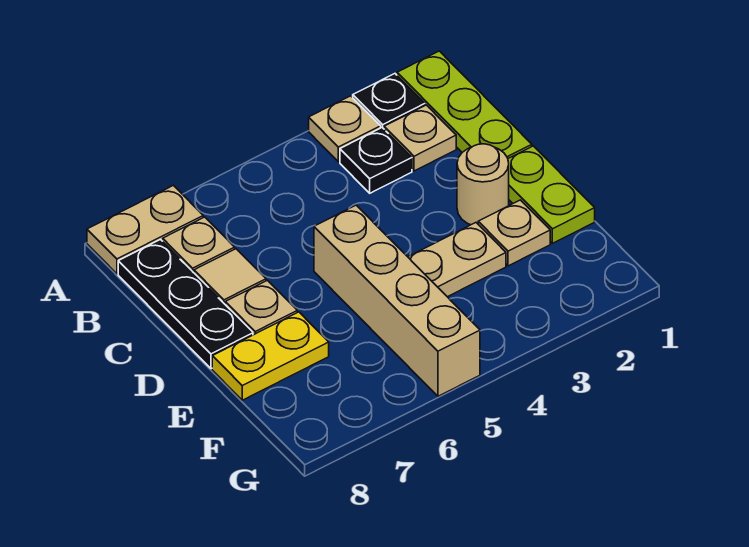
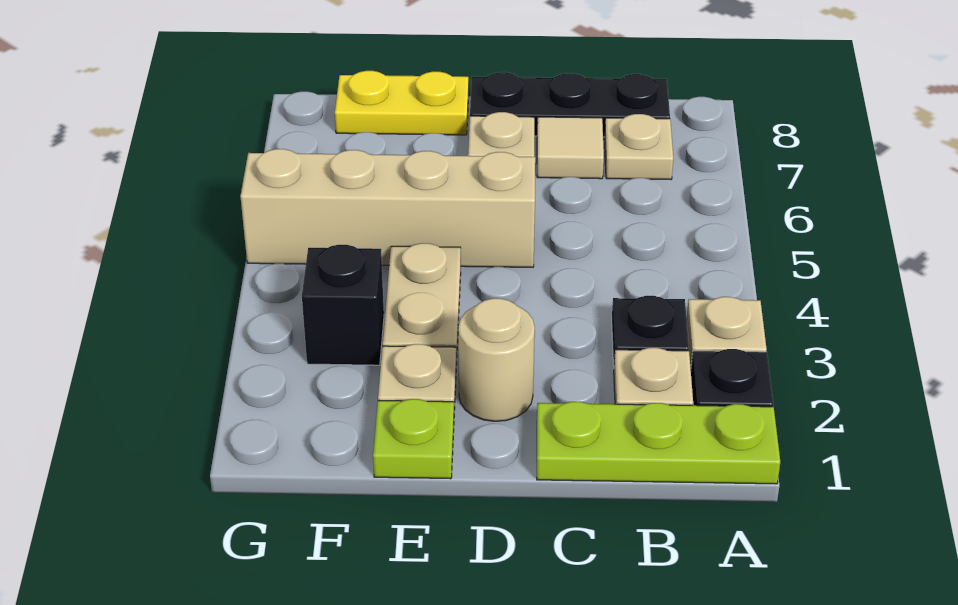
tan 1x2 plate [87,185,203,274] -> none
lime 1x2 plate [508,146,595,243] -> lime 1x1 plate [373,399,454,479]
yellow 1x2 plate [212,312,329,400] -> yellow 1x2 plate turned to [335,71,468,135]
none -> black 1x1 brick [302,245,384,365]

